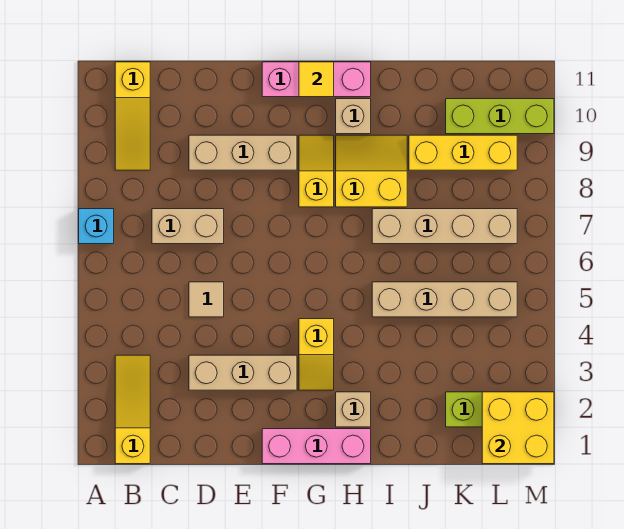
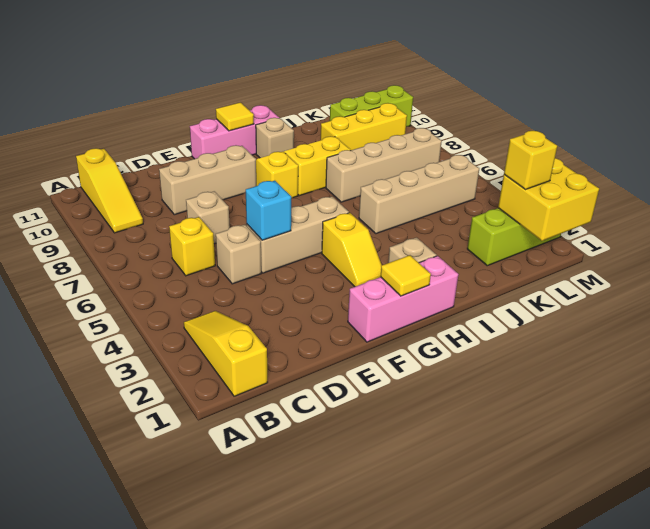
cyan 1x1 brick [79,209,114,244] -> cyan 1x1 brick moved to [246,181,291,240]
none -> yellow 1x1 brick [169,217,215,276]
tan 1x2 brick [152,209,224,244] -> tan 1x1 brick [186,191,230,244]
tan 1x3 brick [189,355,297,390] -> tan 1x3 brick moved to [247,197,349,273]
tan 1x1 tile [189,282,224,317] -> tan 1x1 brick [216,224,261,284]
none -> yellow 1x1 tile [381,255,431,296]
none -> yellow 1x1 brick [504,131,557,190]

